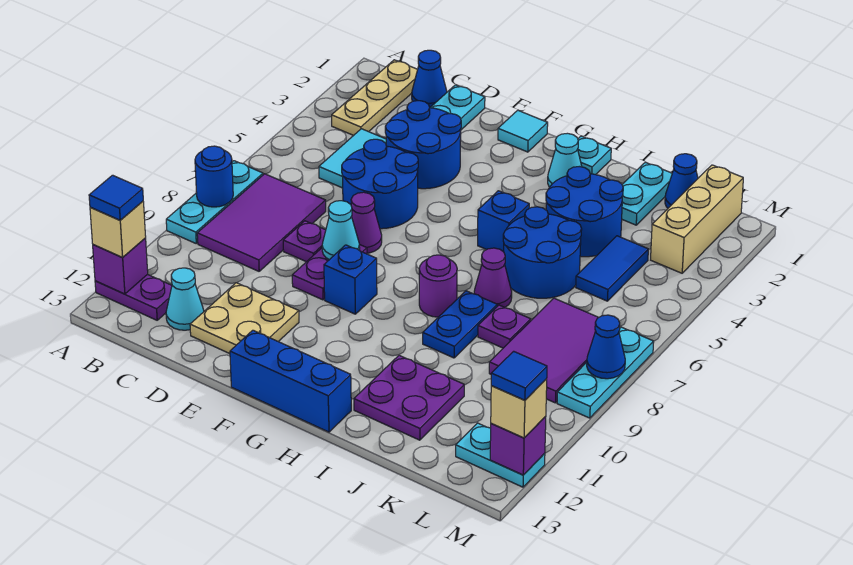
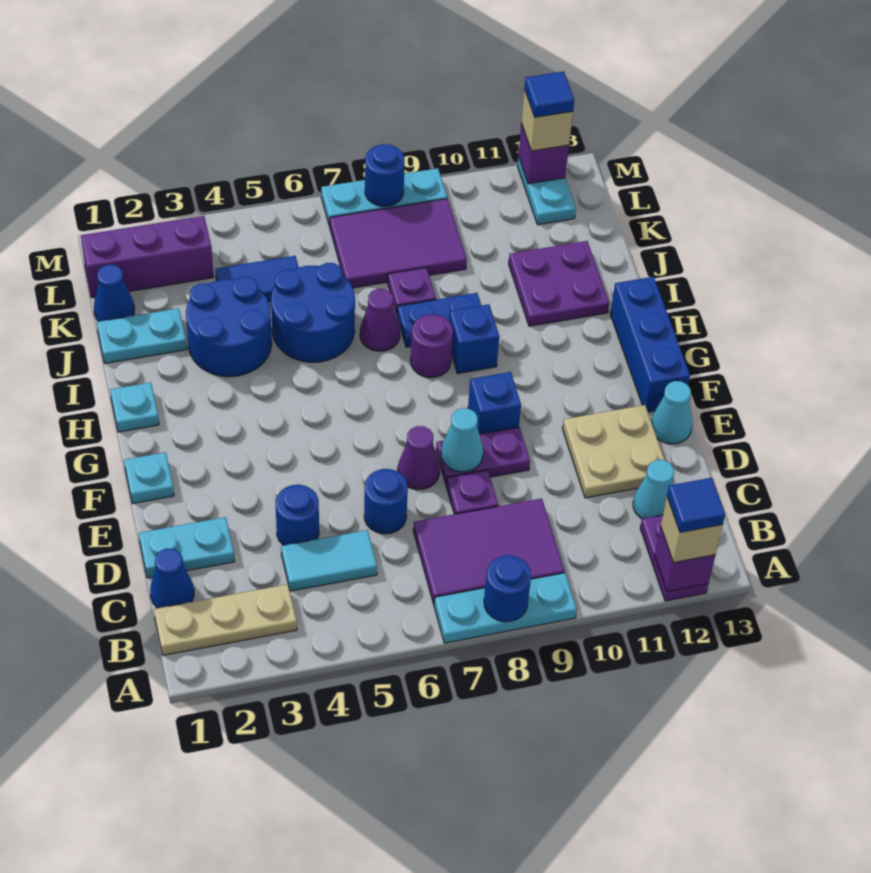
blue 2x2 round brick [385,101,461,189] -> blue 1x1 round brick [276,485,319,545]
blue 2x2 round brick [342,139,418,229] -> blue 1x1 round brick [364,469,408,534]
cyan 1x1 tile [498,110,548,152] -> cyan 1x1 plate [124,452,174,504]
cyan 1x1 cone [548,133,582,187] -> cyan 1x1 cone moved to [651,381,692,444]
blue 1x1 brick [478,191,529,252] -> blue 1x1 brick moved to [449,304,499,374]
tan 1x3 brick [651,165,743,273] -> purple 1x3 brick [81,216,214,298]
blue 1x1 cone [587,315,625,379] -> blue 1x1 round brick [365,144,405,206]

